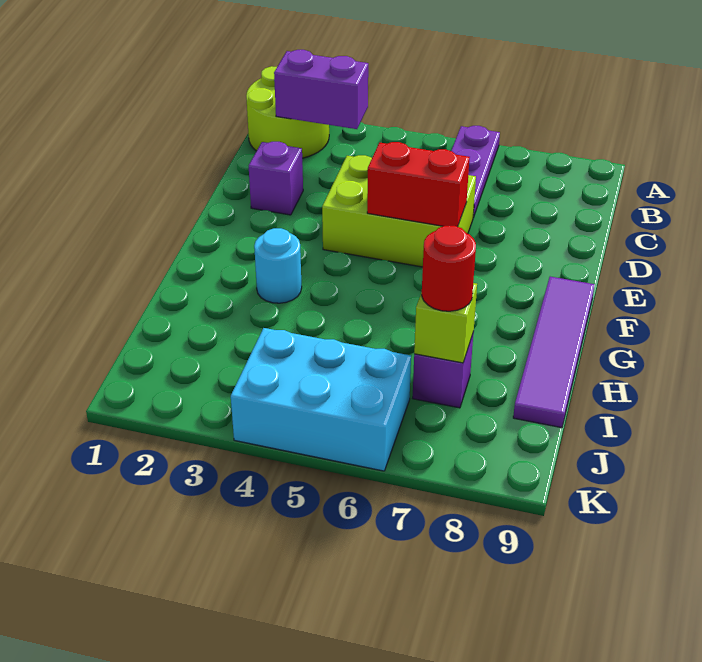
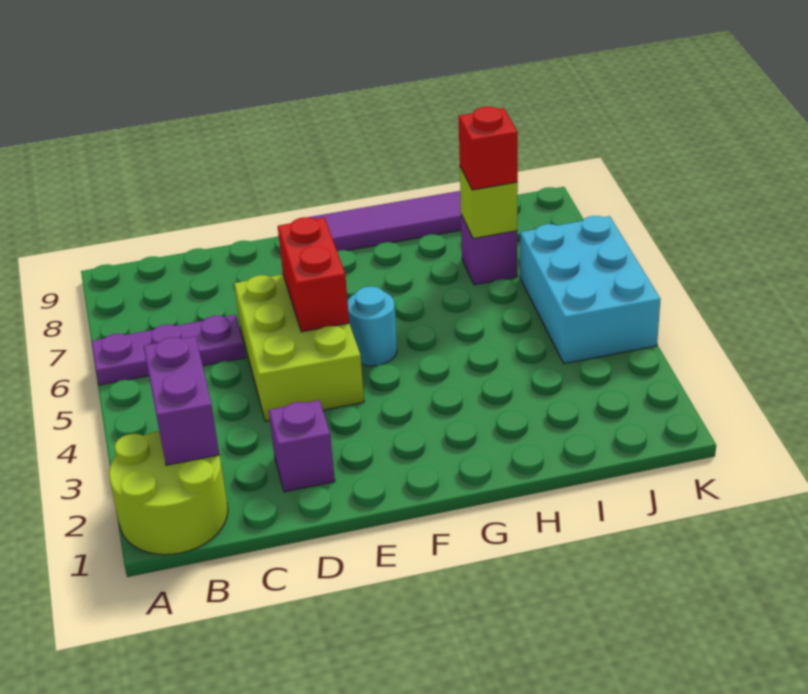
cyan 1x1 round brick [254,228,302,303] -> cyan 1x1 round brick moved to [348,287,397,366]
red 1x1 round brick [422,226,476,311] -> red 1x1 brick [459,107,518,190]

